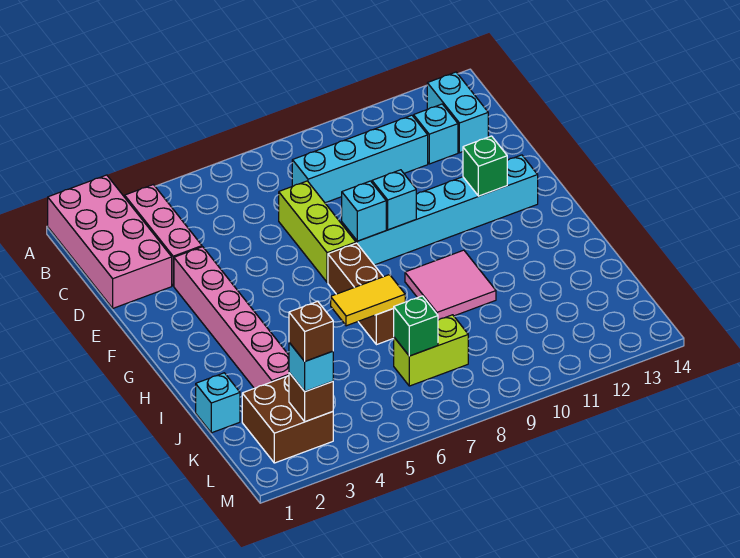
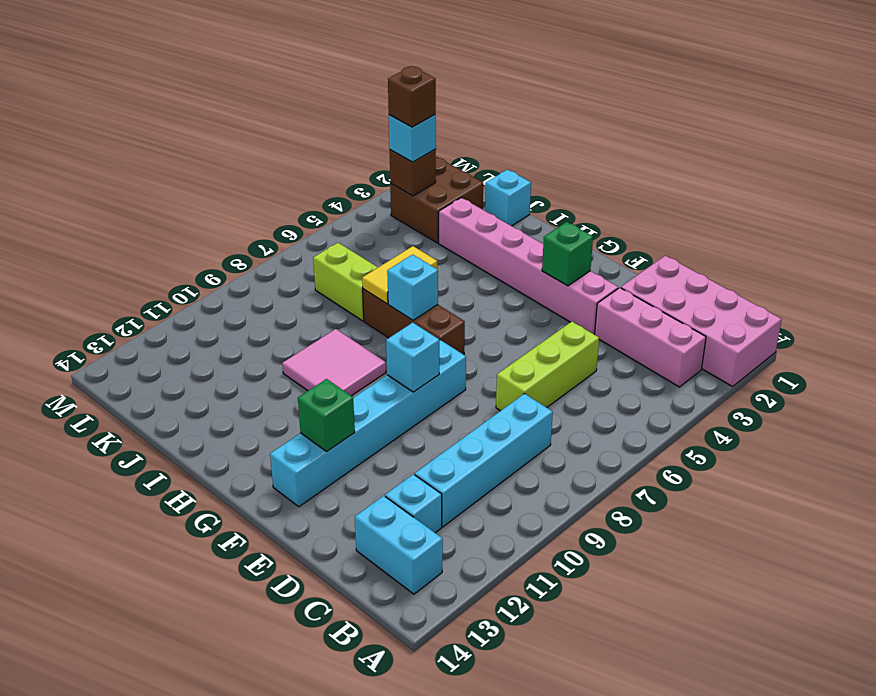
lime 1x3 brick [279,181,356,282] -> lime 1x3 brick turned to [496,322,599,411]
cyan 1x1 brick [342,181,386,241] -> cyan 1x1 brick moved to [387,255,438,320]
lime 1x2 brick [394,315,468,386] -> lime 1x2 brick turned to [313,243,378,321]
green 1x1 brick [393,296,438,356] -> green 1x1 brick moved to [542,222,593,286]

